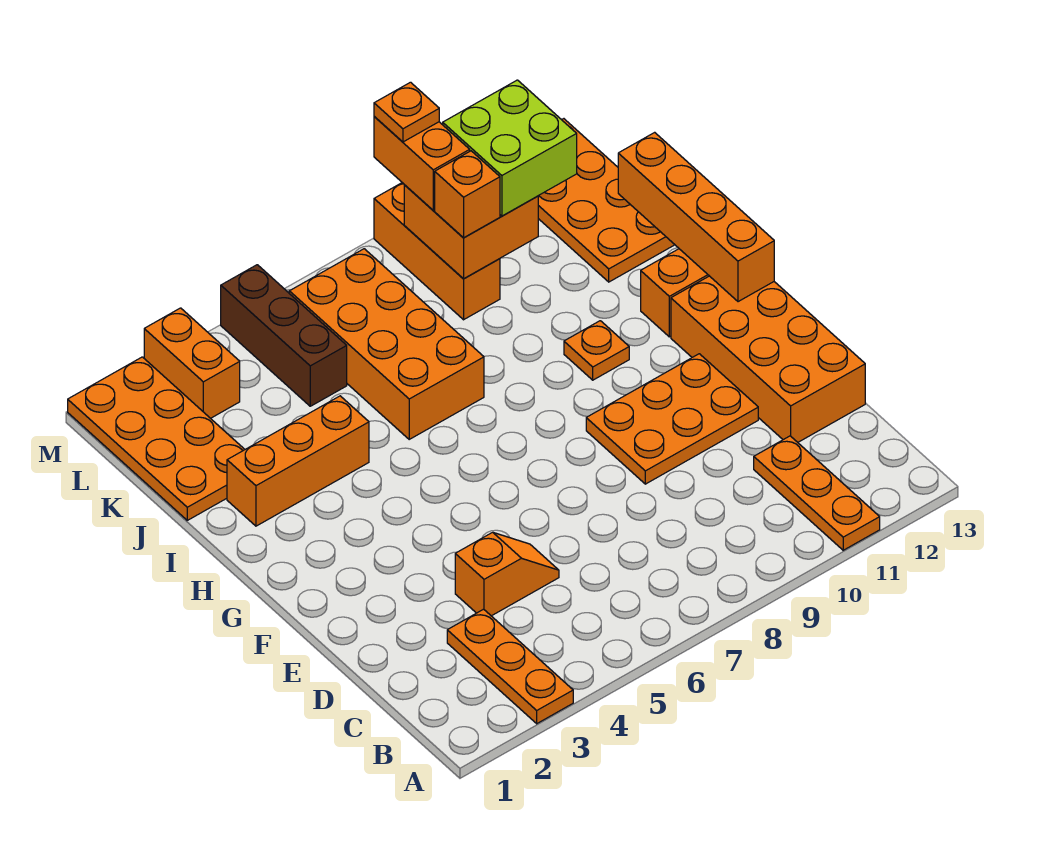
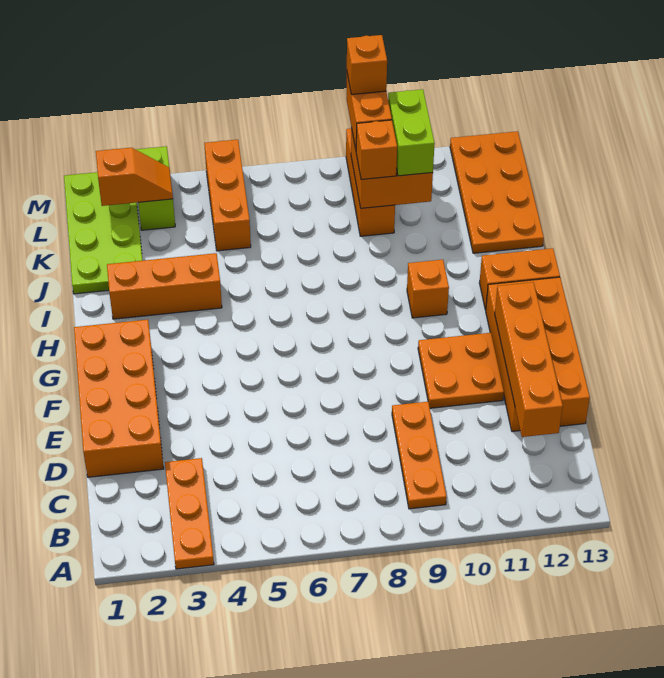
orange 1x3 plate [754,436,880,550] -> orange 1x3 plate moved to [392,402,447,509]
orange 1x2 slope [455,532,559,616] -> orange 1x2 slope moved to [96,148,173,206]
orange 2x3 plate [586,354,758,484] -> orange 2x2 plate [418,333,504,408]
orange 1x4 brick [618,132,774,302] -> orange 1x4 brick moved to [495,282,563,437]
orange 1x1 plate [564,321,629,380] -> orange 1x1 brick [407,260,449,318]
orange 2x4 brick [289,249,484,439] -> orange 2x4 brick moved to [74,320,164,477]
orange 2x4 plate [68,357,245,520] -> lime 2x4 plate [64,172,142,294]
brown 1x3 brick [221,265,347,406] -> orange 1x3 brick [204,140,251,251]
lime 2x2 brick [443,80,577,216] -> lime 1x2 brick [388,89,435,176]
orange 1x2 brick [144,308,240,418] -> lime 1x2 brick [136,146,175,230]
orange 1x1 plate [374,82,439,142] -> orange 1x1 brick [347,35,387,95]

